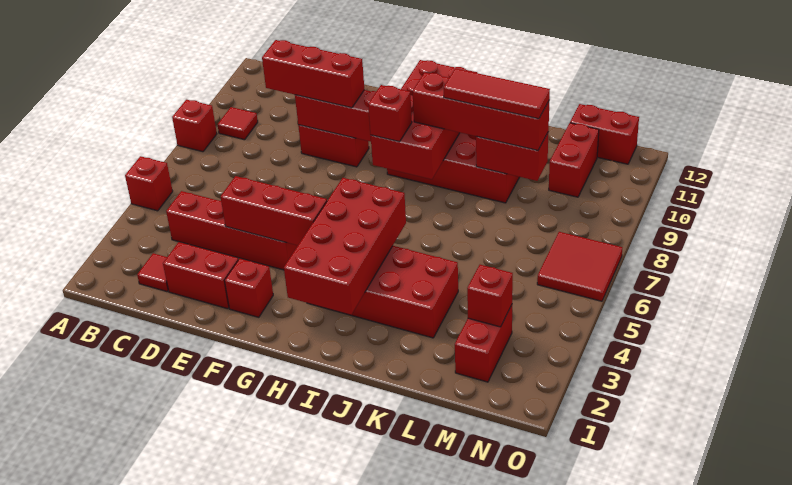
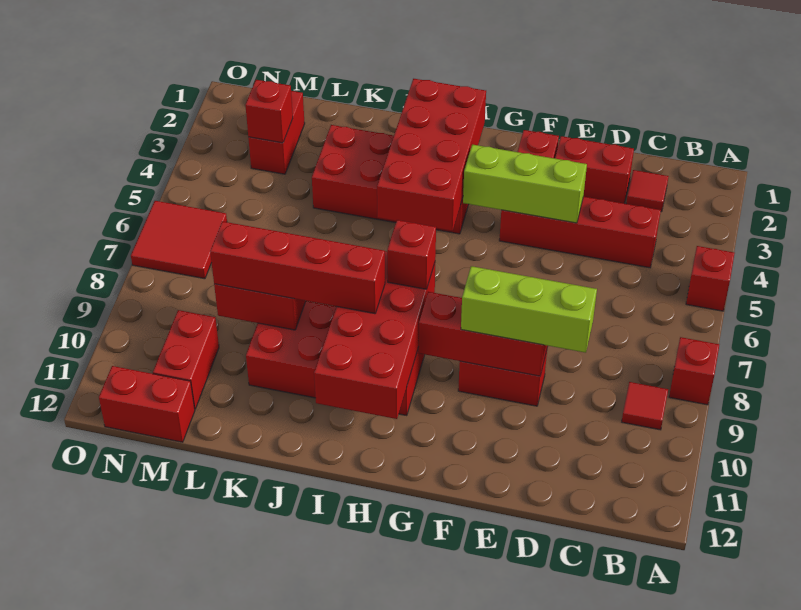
red 1x3 brick [262,40,365,108] -> lime 1x3 brick [461,266,597,353]
red 1x3 brick [221,176,327,245] -> lime 1x3 brick [463,145,587,223]
red 1x3 tile [444,69,550,119] -> none

